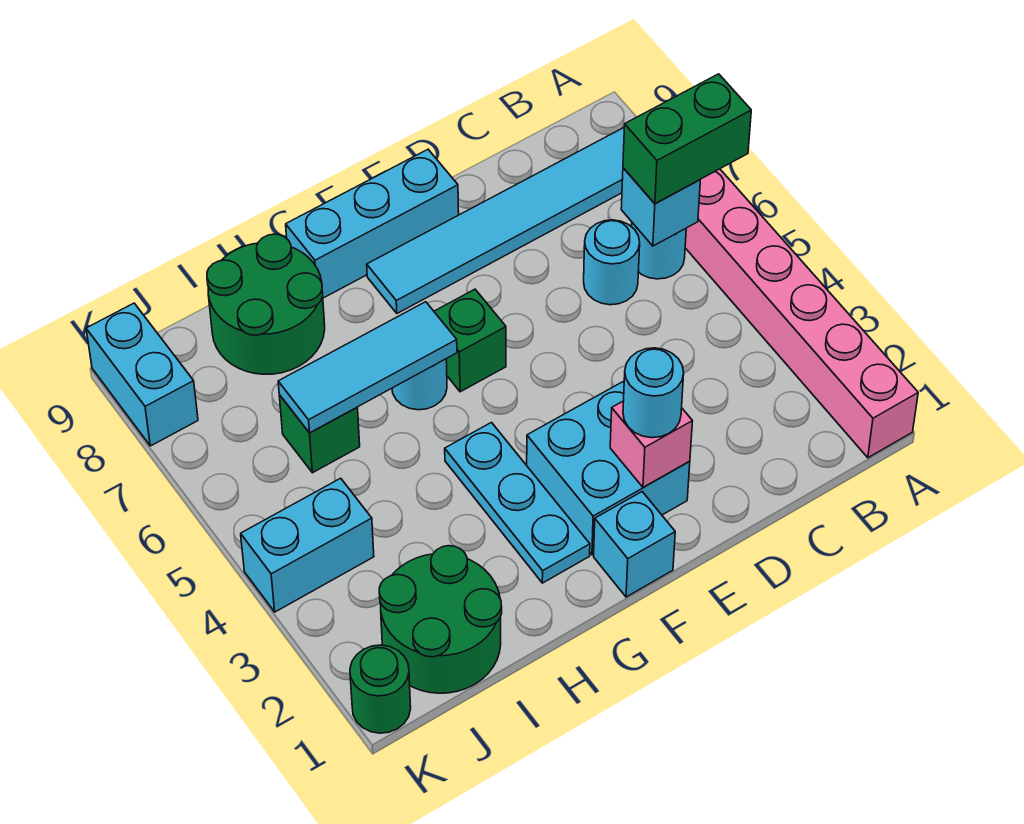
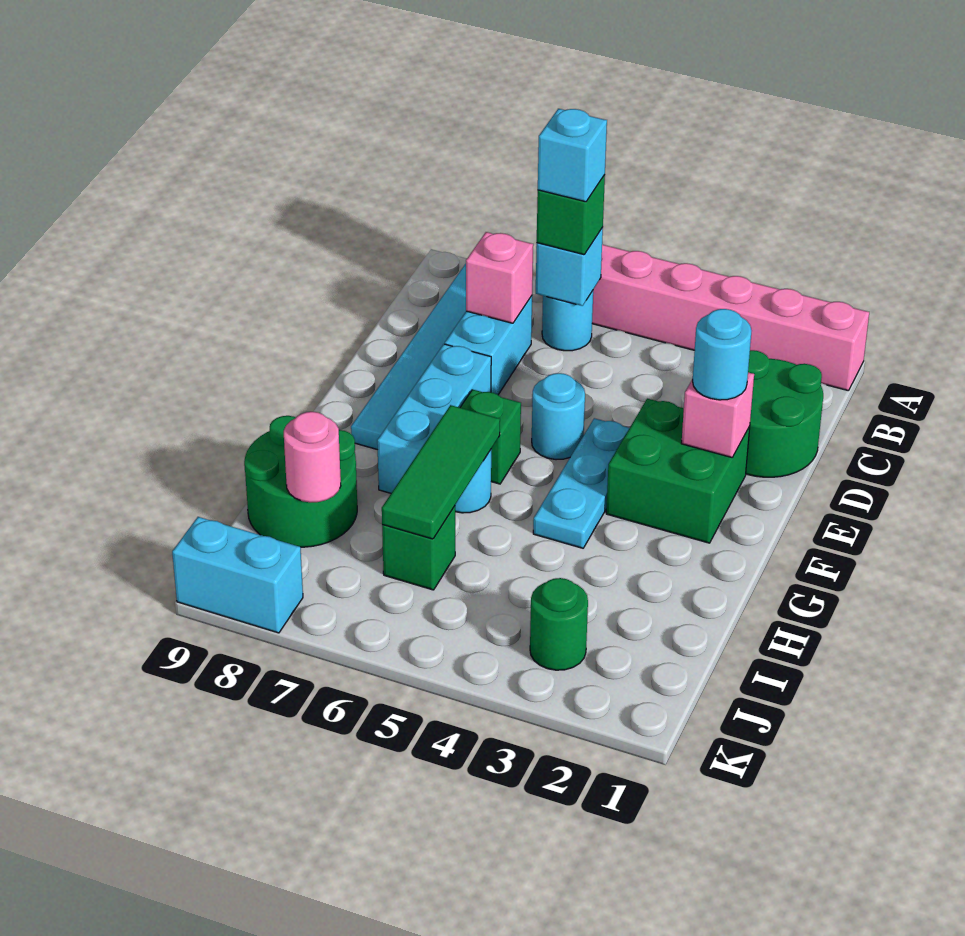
green 1x2 brick [623,74,751,204] -> green 1x1 brick [537,175,605,255]
cyan 1x1 round brick [584,220,640,305] -> cyan 1x1 round brick moved to [532,373,585,460]
none -> pink 1x1 brick [466,232,533,323]
cyan 2x2 brick [527,382,690,555] -> green 2x2 brick [606,399,750,543]
cyan 1x3 brick [286,150,459,298] -> cyan 1x3 brick moved to [377,344,491,493]
cyan 1x1 brick [594,492,675,597] -> cyan 1x1 brick moved to [538,109,607,202]
cyan 1x3 plate [445,423,590,583] -> cyan 1x3 plate turned to [533,418,629,548]
cyan 1x3 tile [278,302,457,433] -> green 1x3 tile [382,405,500,539]
green 2x2 round brick [379,546,502,693] -> green 2x2 round brick moved to [746,350,823,477]
none -> pink 1x1 round brick [284,412,341,502]
cyan 1x2 brick [241,478,374,612] -> cyan 1x2 brick moved to [445,296,532,395]
green 1x1 round brick [350,645,411,733] -> green 1x1 round brick moved to [530,578,588,670]

